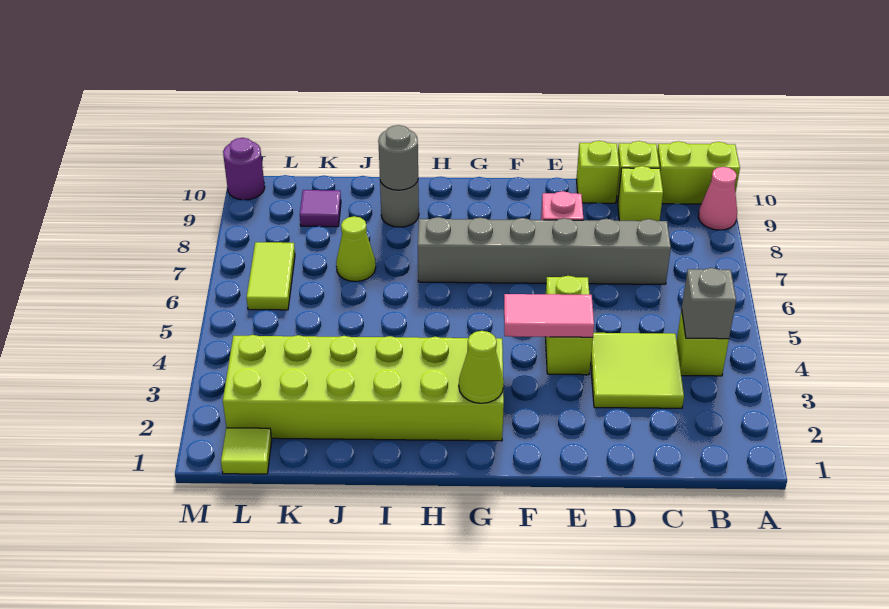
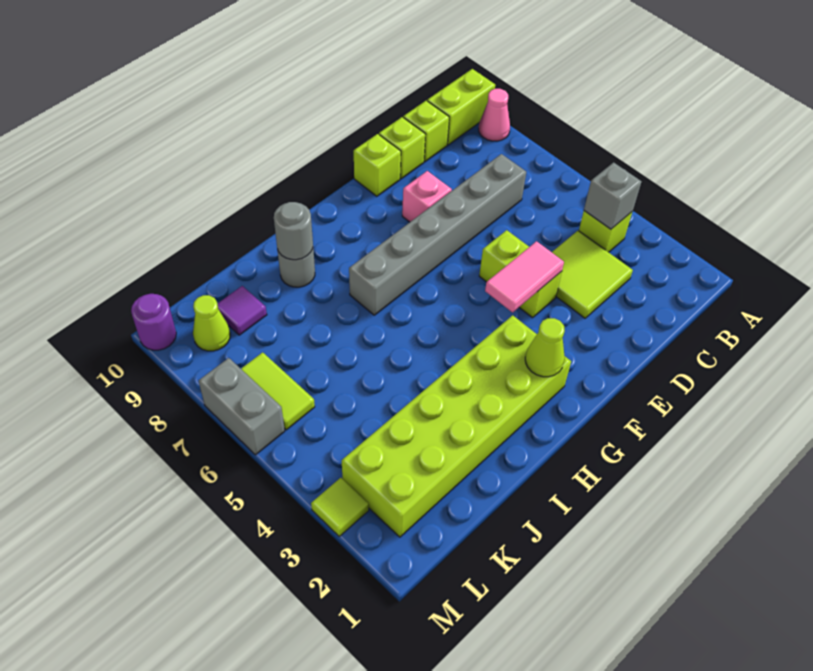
lime 1x1 brick [618,166,663,221] -> lime 1x1 brick moved to [354,134,401,196]
lime 1x1 cone [336,216,376,281] -> lime 1x1 cone moved to [193,295,230,351]
lime 1x1 tile [221,428,272,474] -> lime 1x1 tile moved to [311,478,369,536]
none -> grey 1x2 brick [198,358,285,455]

